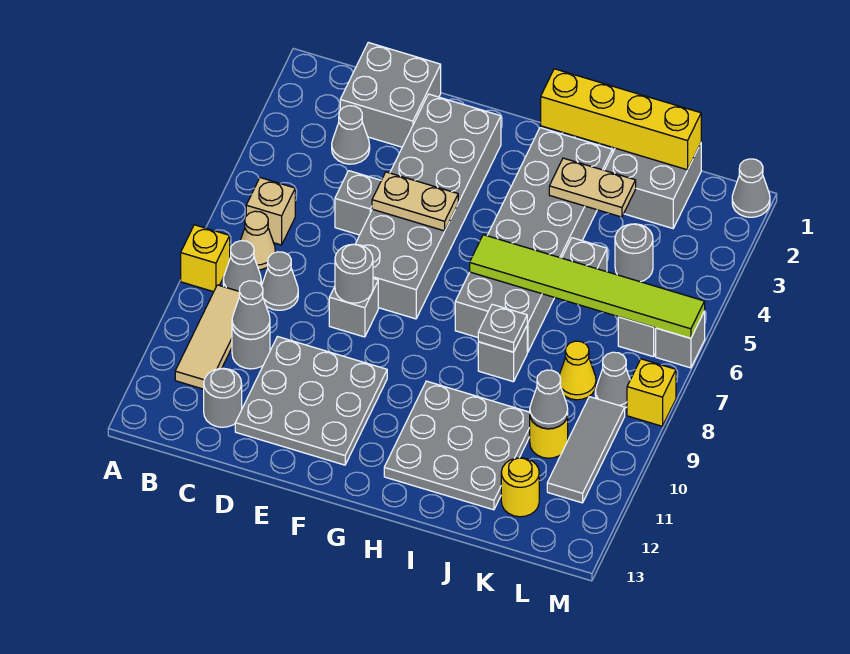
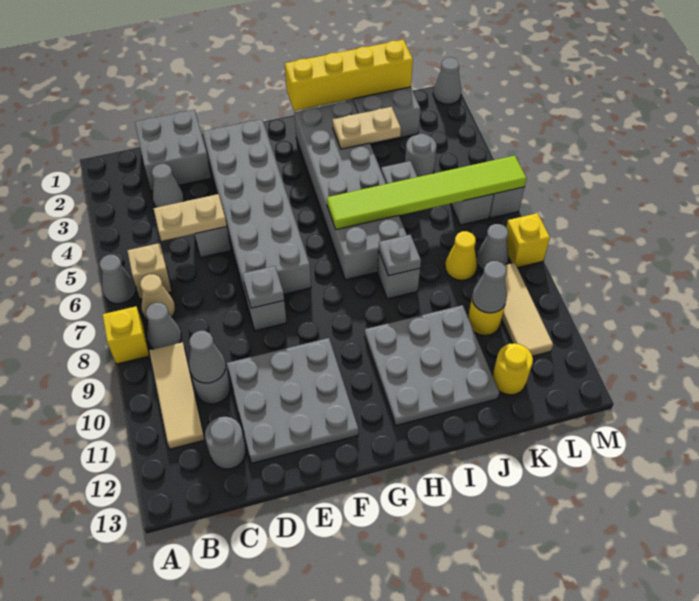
grey 1x1 cone [262,252,298,310] -> grey 1x1 cone moved to [100,255,136,304]
tan 1x2 plate [372,172,458,231] -> tan 1x2 plate moved to [154,194,227,241]
grey 1x1 round brick [335,244,373,303] -> grey 1x1 plate [243,266,284,308]
grey 1x3 tile [547,397,625,503] -> tan 1x3 tile [502,263,553,356]

